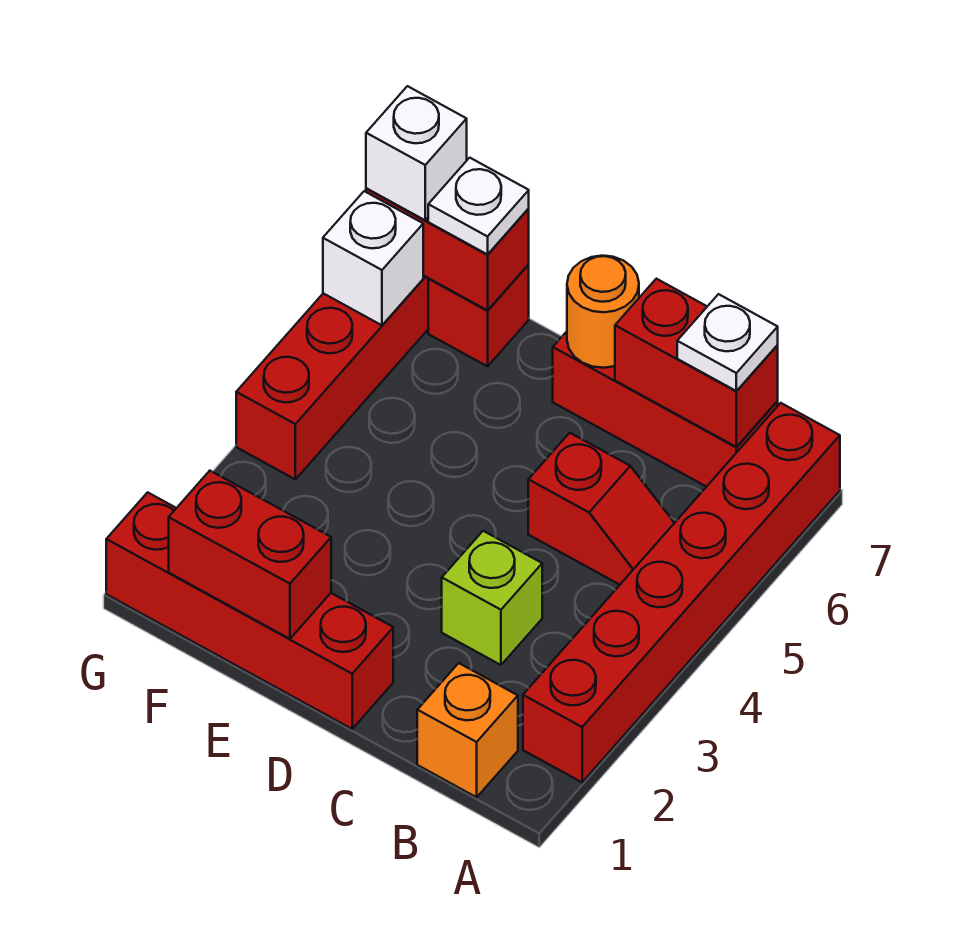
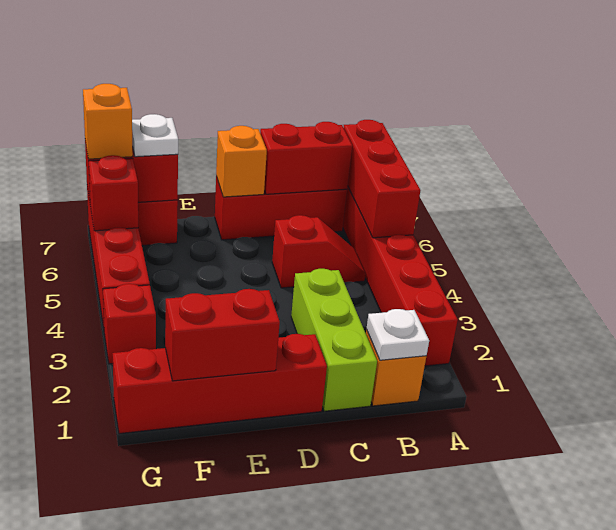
none -> red 1x3 brick [343,120,421,238]
white 1x1 plate [677,294,778,391] -> white 1x1 plate moved to [366,309,429,360]
lime 1x1 brick [442,531,542,665] -> lime 1x3 brick [291,269,377,411]
orange 1x1 round brick [567,256,639,368] -> orange 1x1 brick [216,126,267,197]
none -> red 1x1 brick [103,284,156,364]
white 1x1 brick [323,191,423,325] -> red 1x1 brick [89,155,138,231]
white 1x1 brick [366,86,467,220] -> orange 1x1 brick [83,84,133,159]

